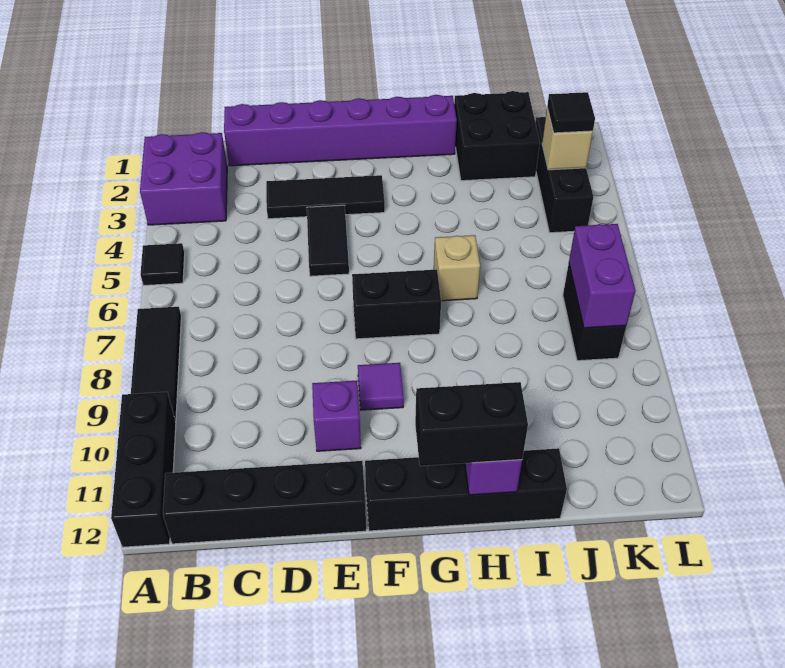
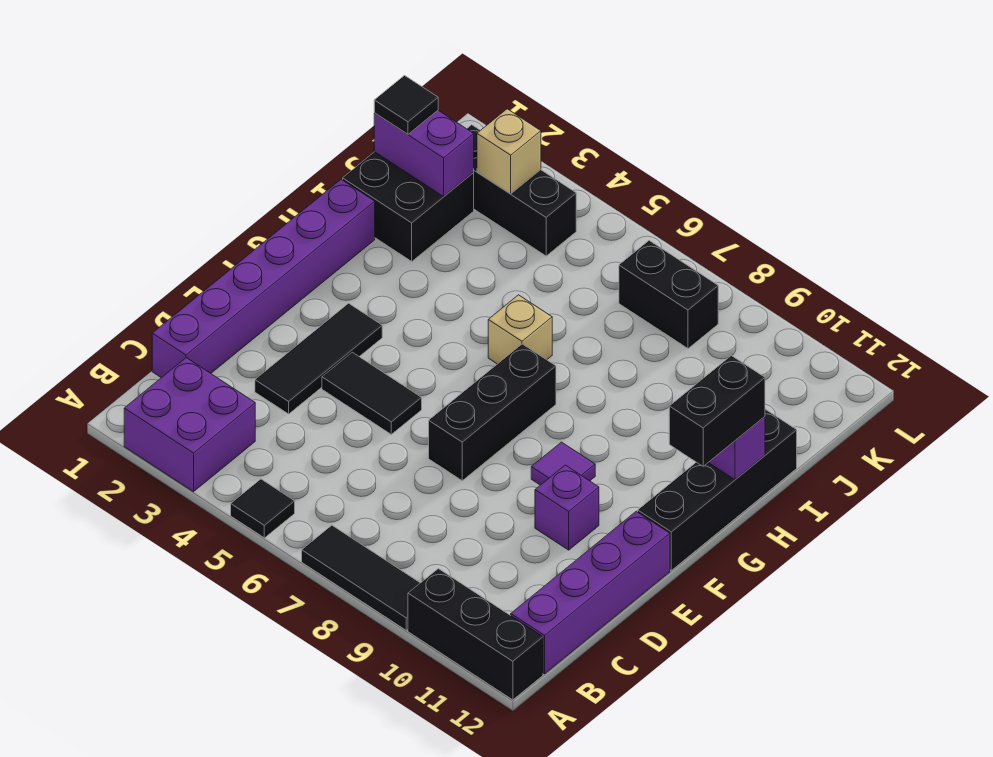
black 1x4 brick [163,461,366,544] -> purple 1x4 brick [511,511,670,674]
black 1x2 brick [352,269,441,339] -> black 1x3 brick [429,344,556,480]
black 1x1 tile [547,92,595,133] -> black 1x1 tile moved to [374,76,438,134]
purple 1x2 brick [569,224,636,328] -> purple 1x2 brick moved to [374,110,474,197]

